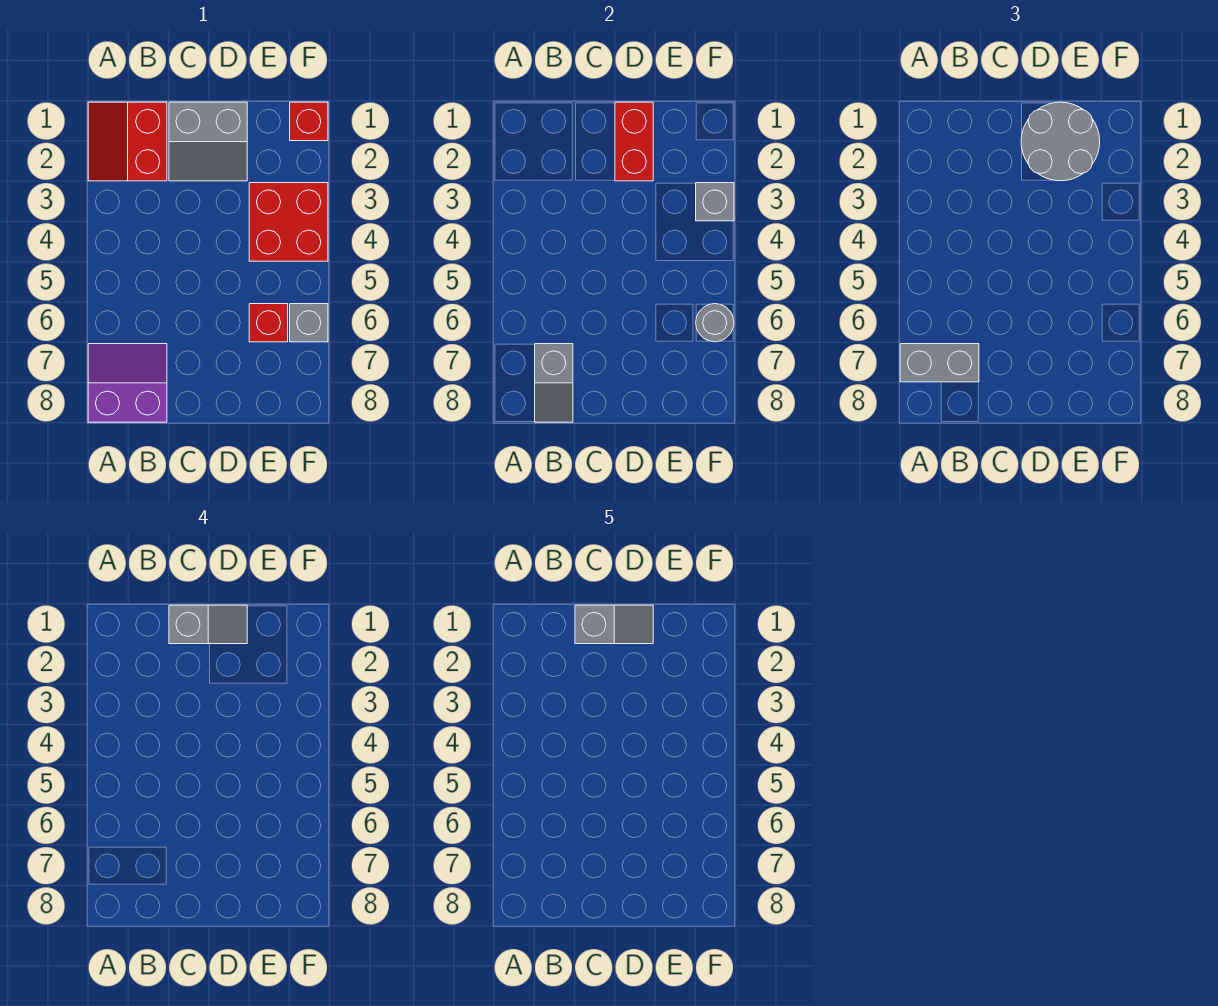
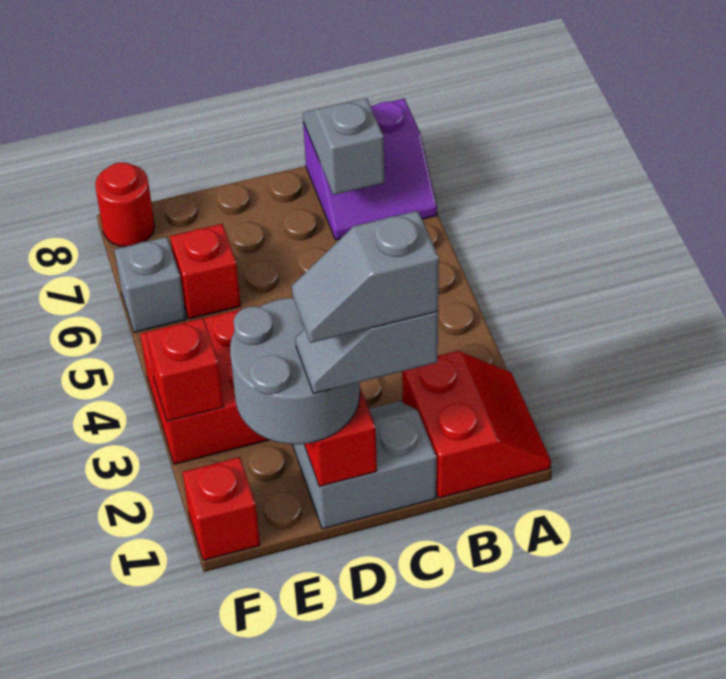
grey 1x2 brick [900,344,979,382] -> none
grey 1x1 brick [696,183,734,221] -> red 1x1 brick [146,318,224,421]
grey 1x1 round brick [696,304,734,342] -> none
none -> red 1x1 round brick [95,163,155,247]

